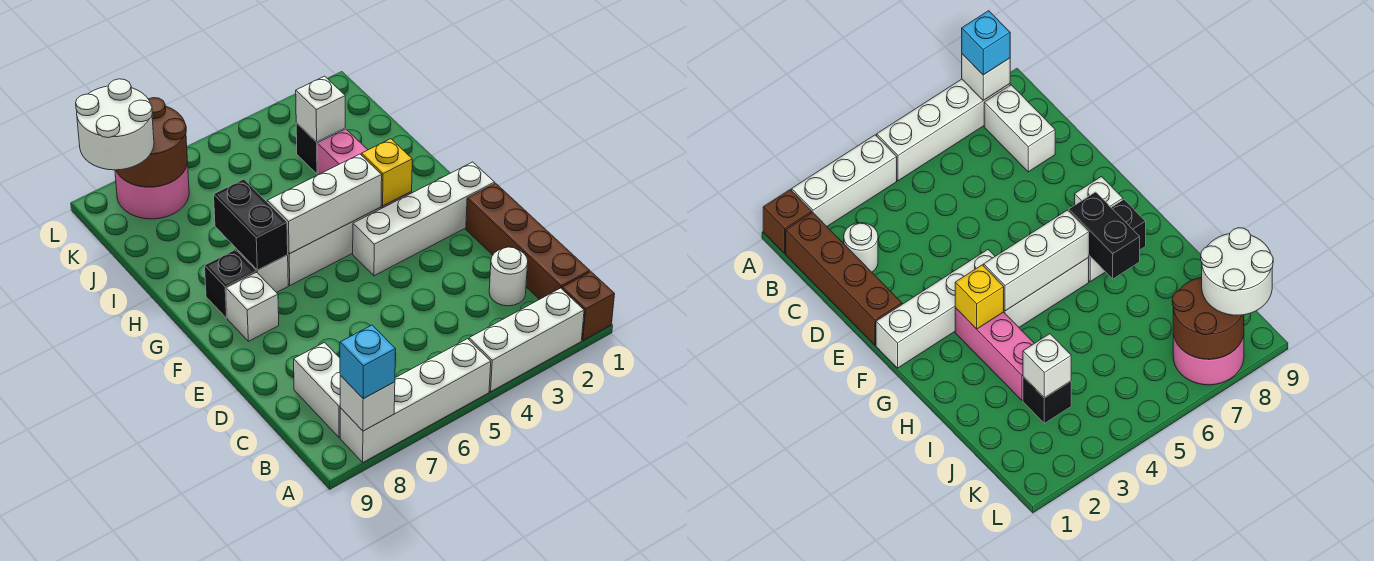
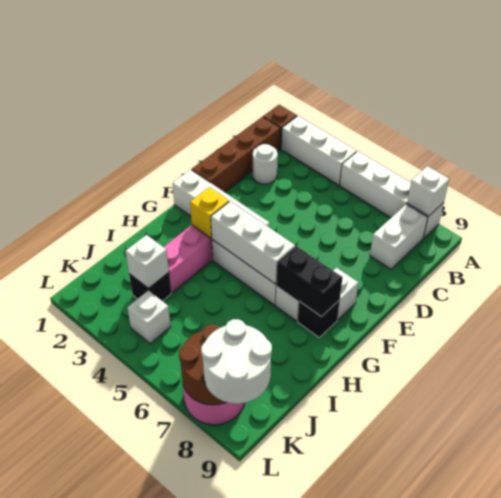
cyan 1x1 brick [340,325,396,399] -> none
black 1x2 brick [214,179,288,270] -> black 1x2 brick turned to [276,246,343,317]
none -> white 1x1 brick [127,290,171,344]

